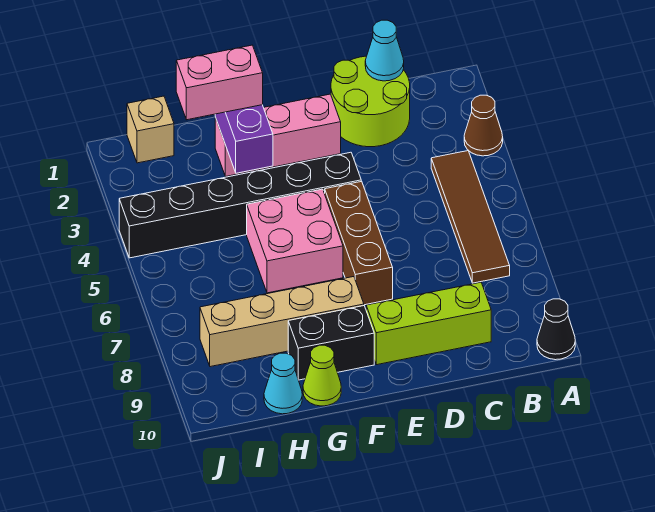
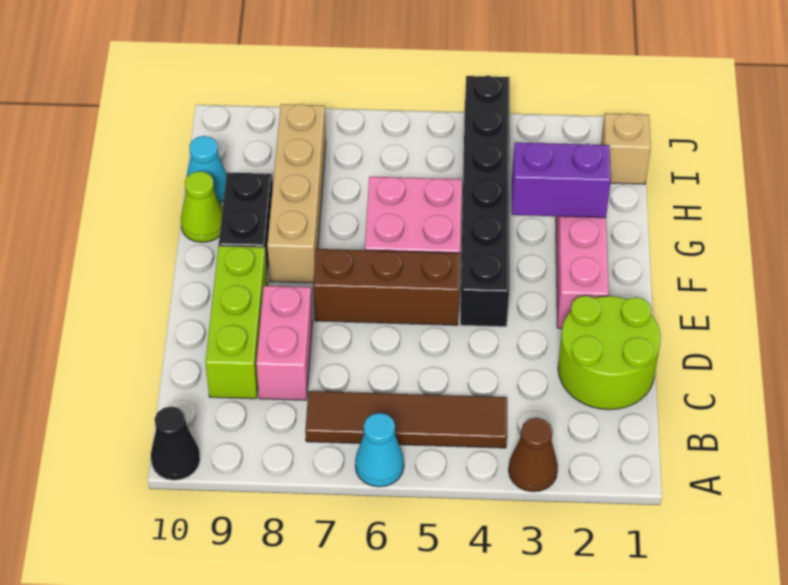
cyan 1x1 cone [365,20,404,81] -> cyan 1x1 cone moved to [355,413,404,487]
pink 1x2 brick [176,45,263,120] -> pink 1x2 brick moved to [256,286,312,400]

